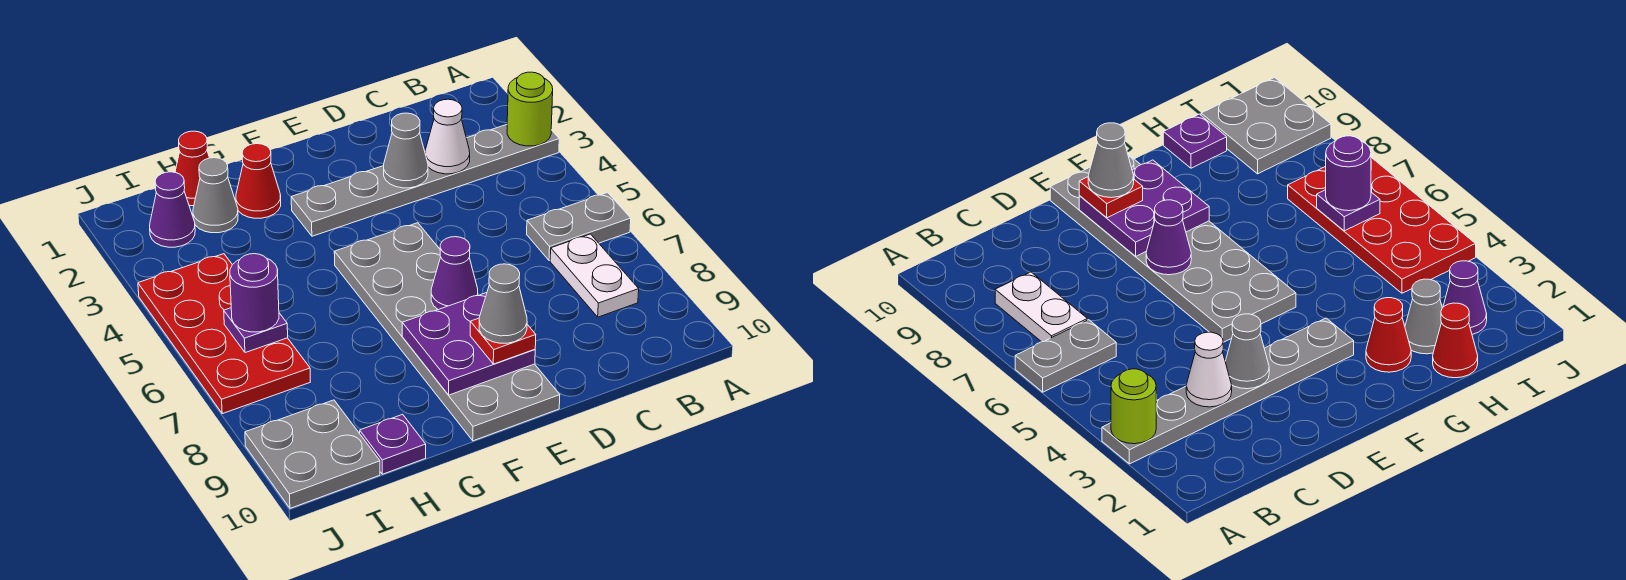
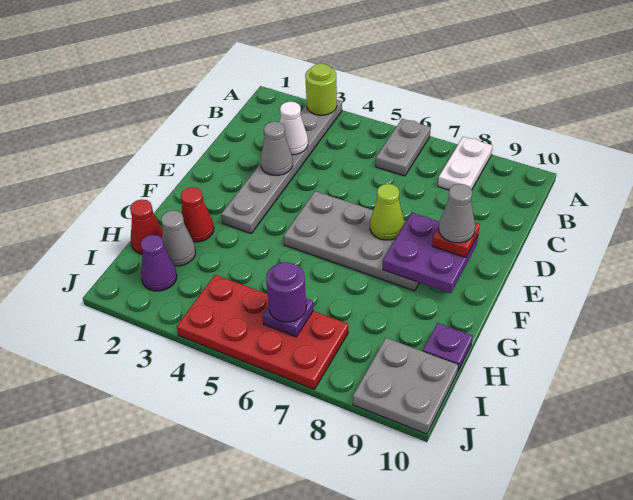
white 1x2 plate [550,234,639,317] -> white 1x2 plate turned to [438,137,493,190]
grey 2x6 plate [334,223,560,441] -> grey 2x4 plate [284,191,419,291]
purple 1x1 cone [431,237,478,310] -> lime 1x1 cone [370,184,404,240]

